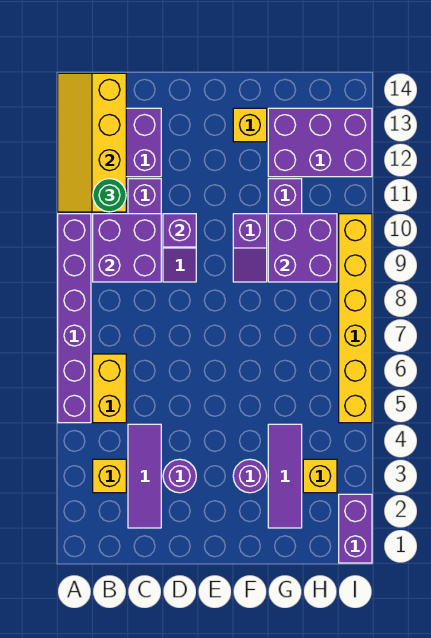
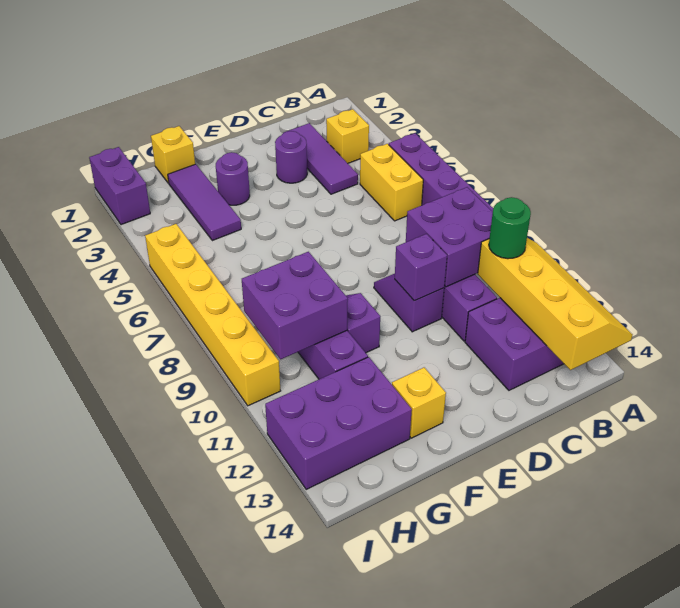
yellow 1x1 brick [303,459,337,493] -> yellow 1x1 brick moved to [151,126,195,183]

